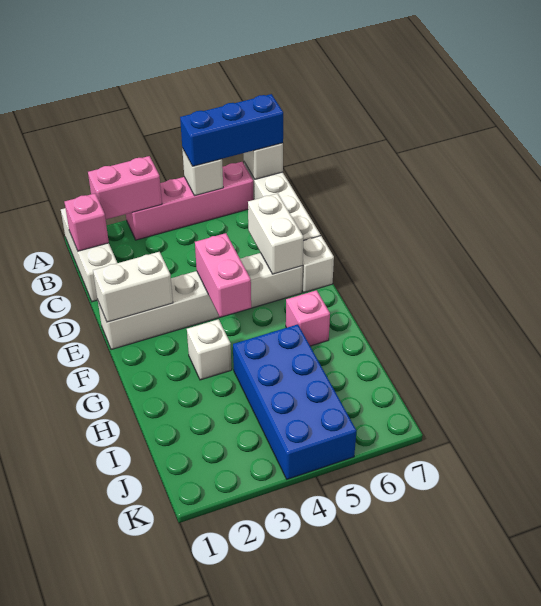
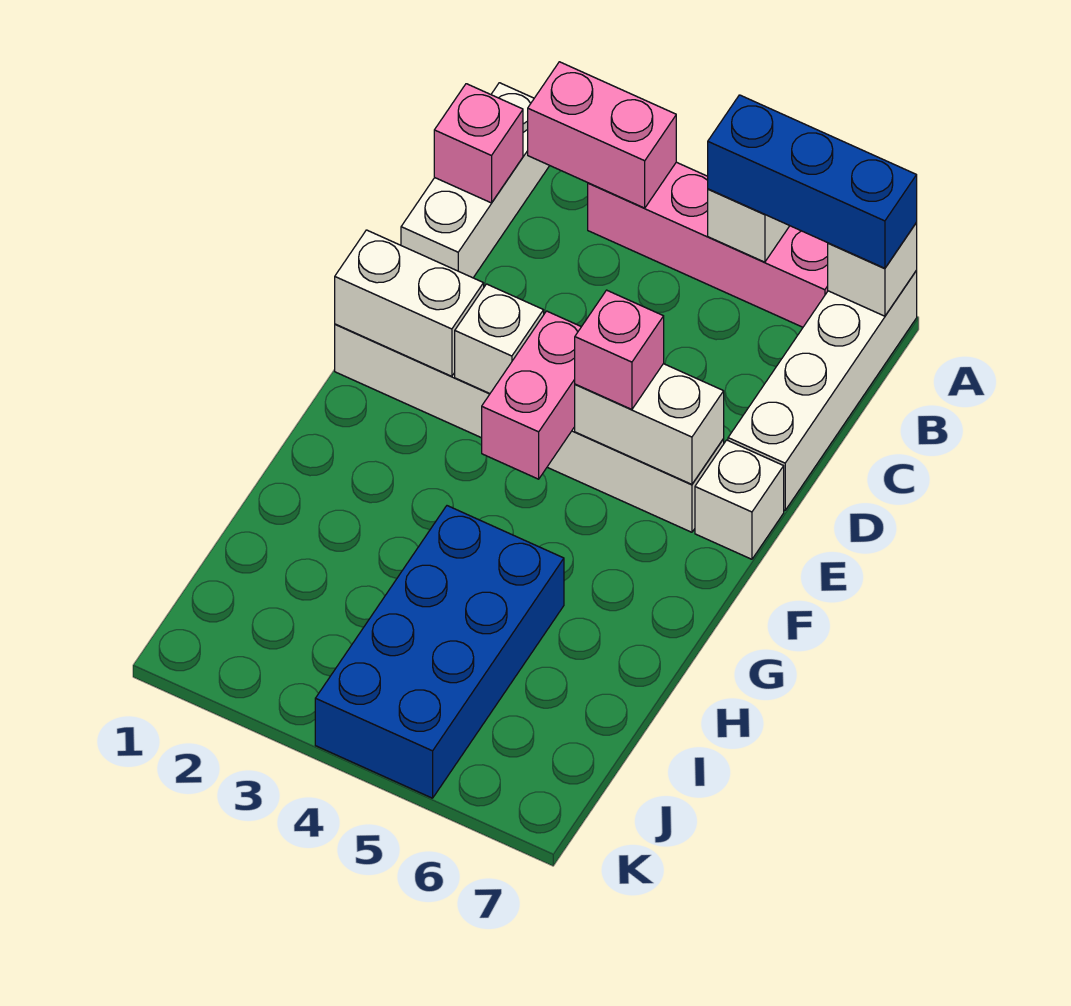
white 1x2 brick [248,193,304,274] -> white 1x2 brick turned to [575,364,724,484]
white 1x1 brick [187,319,232,380] -> white 1x1 brick moved to [455,284,544,393]
pink 1x1 brick [286,290,330,346] -> pink 1x1 brick moved to [575,290,664,409]

